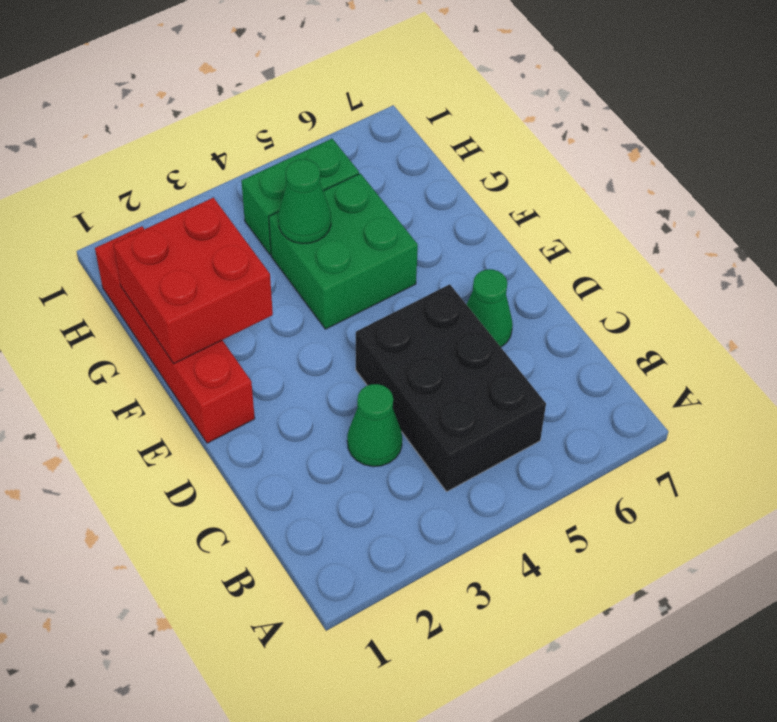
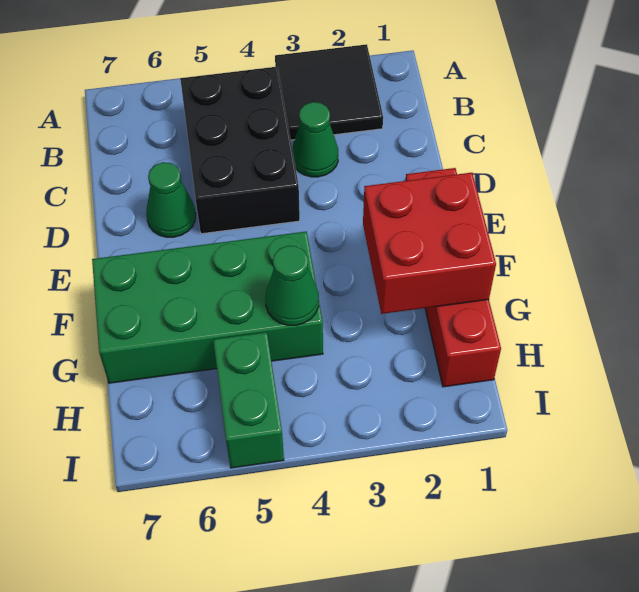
none -> black 2x2 tile [275,44,383,140]
green 2x2 brick [269,173,418,329] -> green 2x4 brick [92,231,323,383]
green 1x2 brick [241,139,359,255] -> green 1x2 brick turned to [213,332,284,468]

